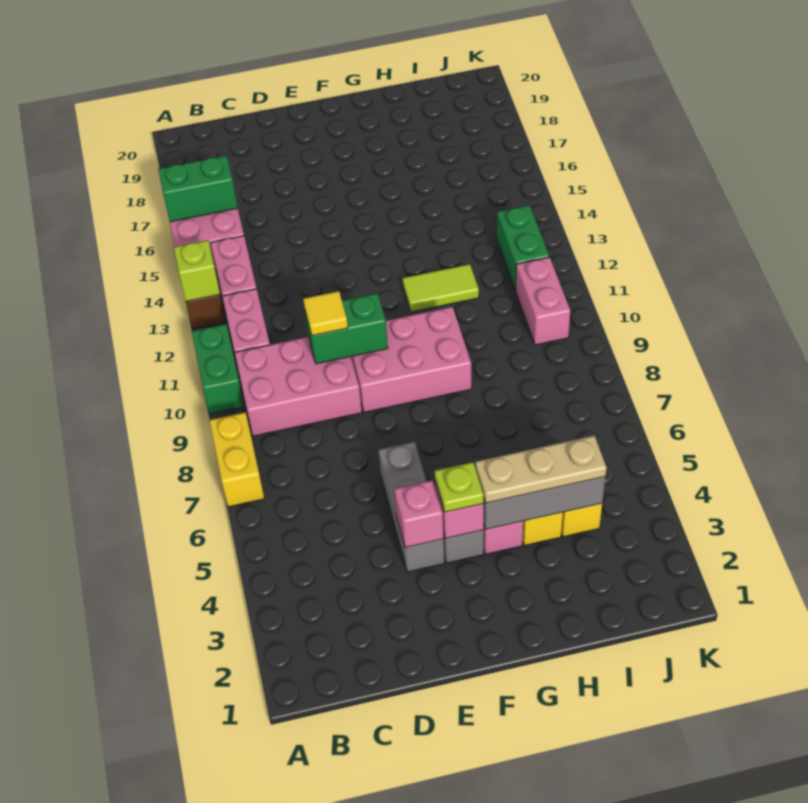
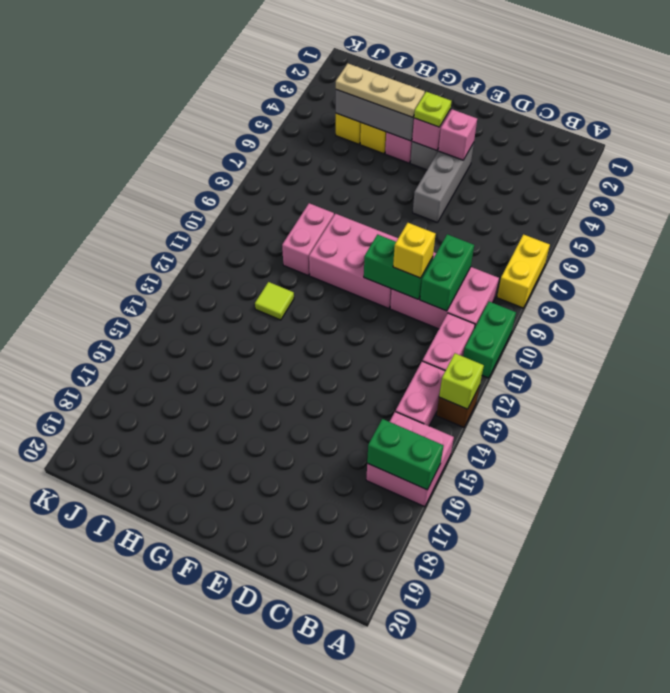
yellow 1x1 tile [303,291,348,336] -> yellow 1x1 brick [393,223,436,278]
lime 1x2 tile [402,264,479,312] -> lime 1x1 tile [255,282,294,320]
pink 1x2 brick [516,257,570,345] -> pink 1x2 brick moved to [282,203,334,275]
green 1x2 brick [497,205,549,290] -> green 1x2 brick moved to [420,234,474,311]

